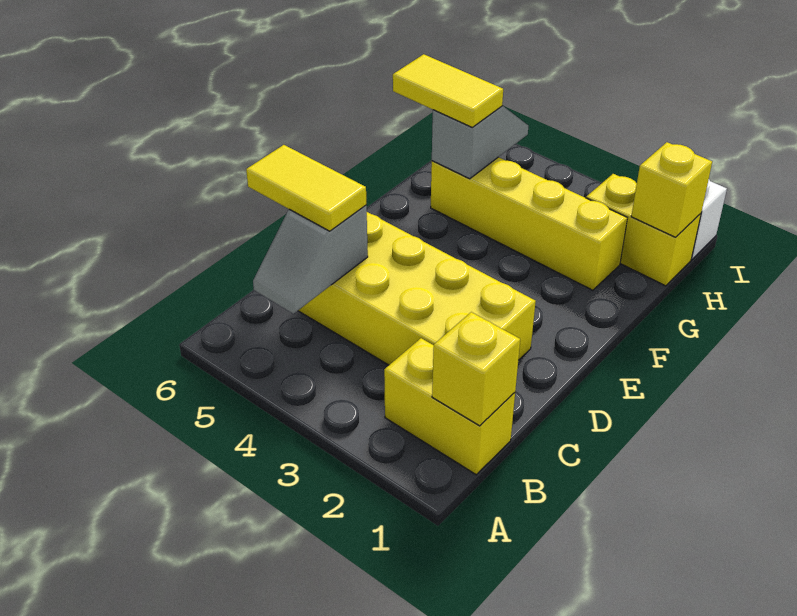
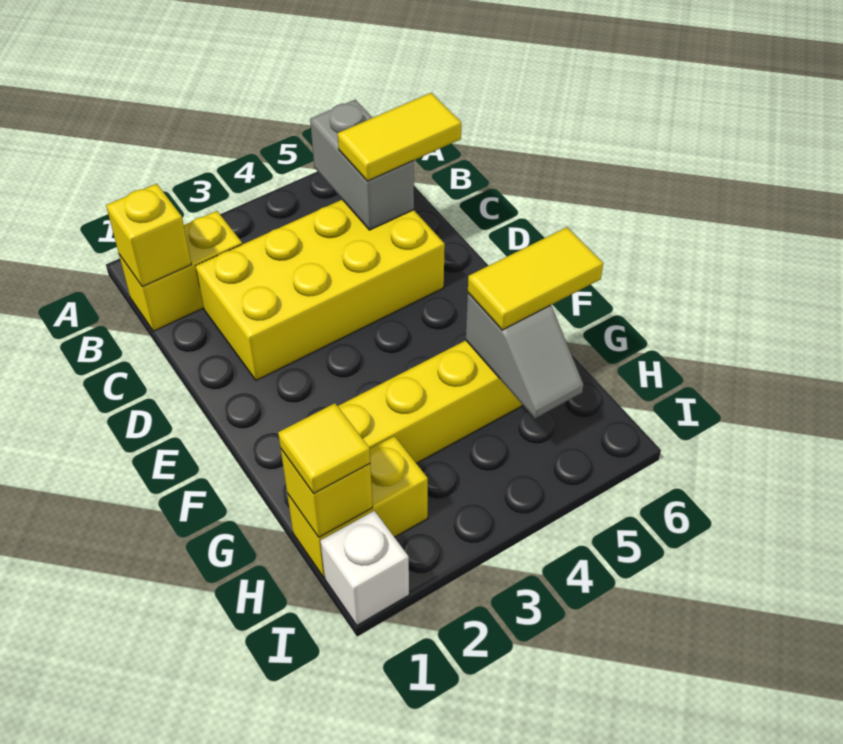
grey 1x2 slope [253,205,368,314] -> grey 1x2 brick [310,100,414,230]
none -> yellow 1x1 tile [278,403,370,494]

